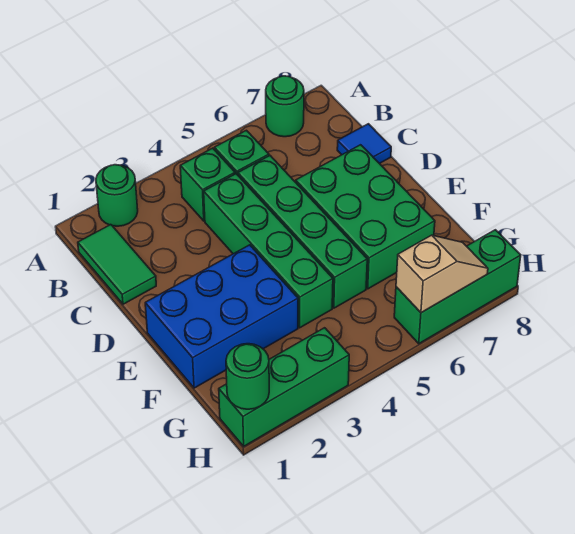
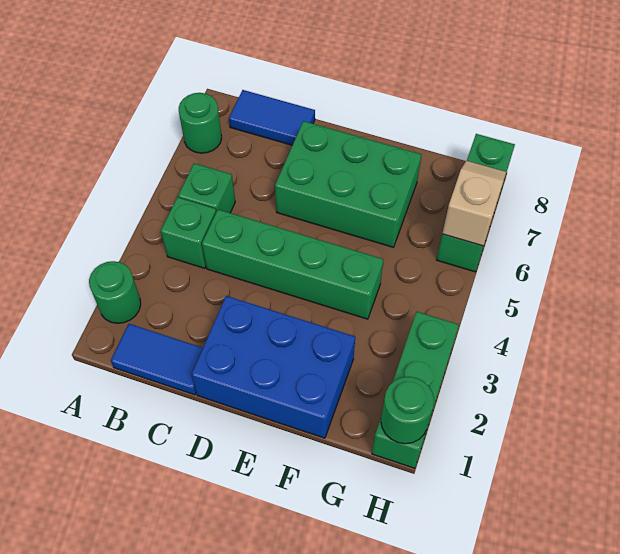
green 1x2 tile [78,225,156,304] -> blue 1x2 tile [111,324,203,395]
green 1x4 brick [238,156,367,308] -> none
blue 1x1 tile [337,124,391,164] -> blue 1x2 tile [229,90,315,145]
blue 2x3 brick [145,245,298,388] -> blue 2x3 brick turned to [191,296,355,438]

